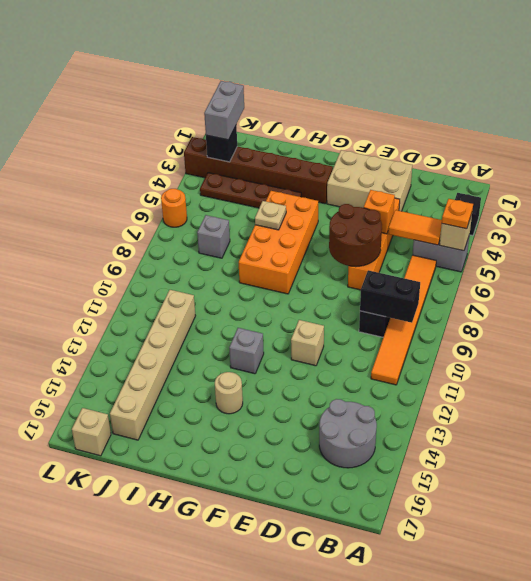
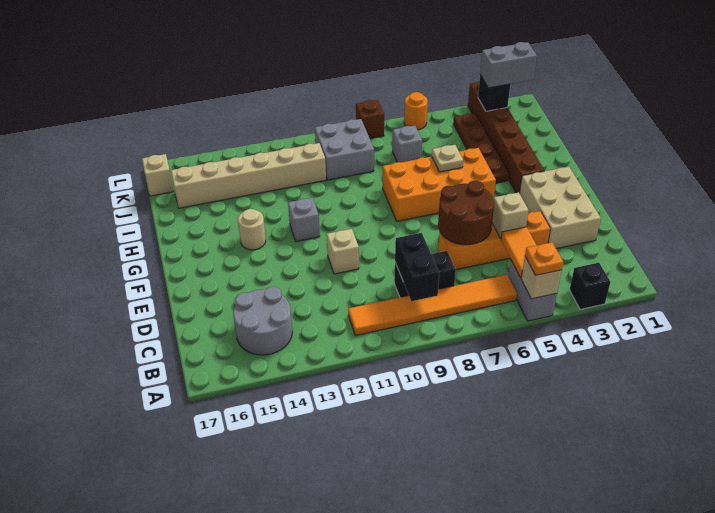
orange 1x1 brick [364,190,395,234] -> tan 1x1 brick [492,192,529,238]
none -> grey 2x2 brick [315,119,374,180]
none -> brown 1x1 brick [356,100,384,139]

